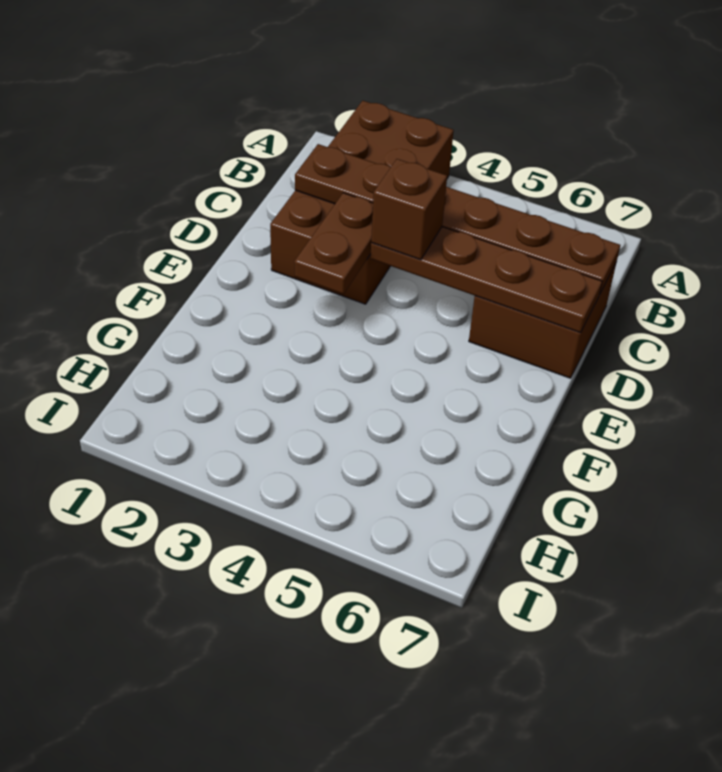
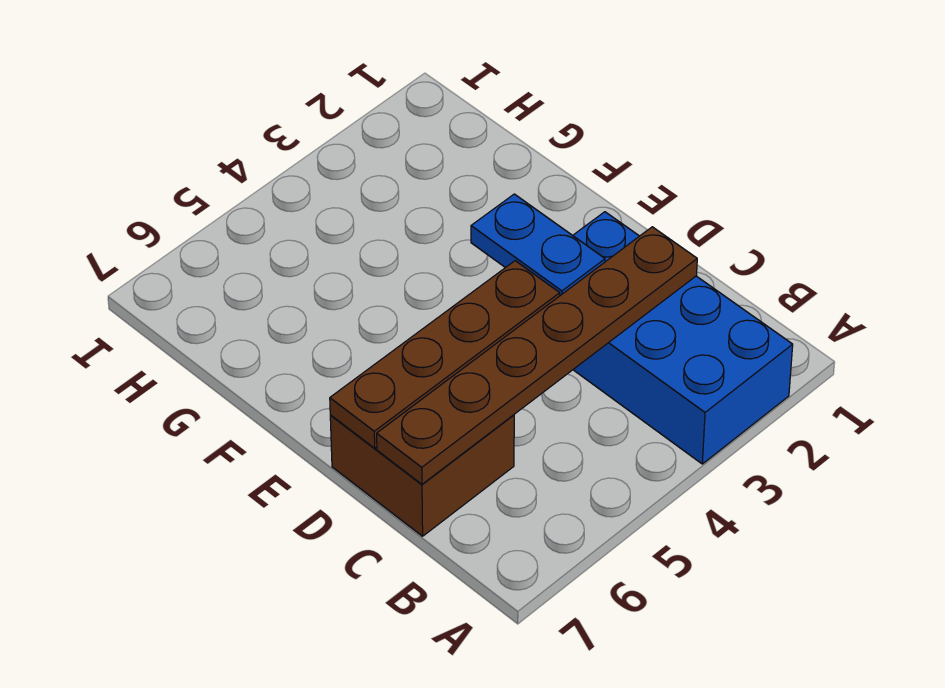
brown 2x4 brick [270,101,454,304] -> blue 2x4 brick [573,212,793,464]
brown 1x2 plate [294,193,373,294] -> blue 1x2 plate [471,194,605,295]
brown 1x1 brick [371,159,447,260] -> none

